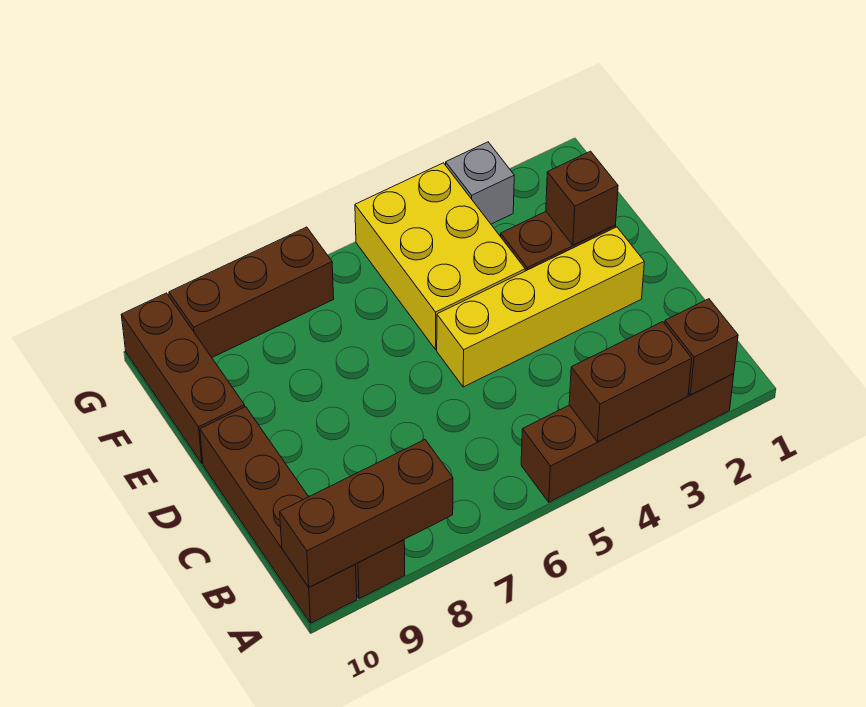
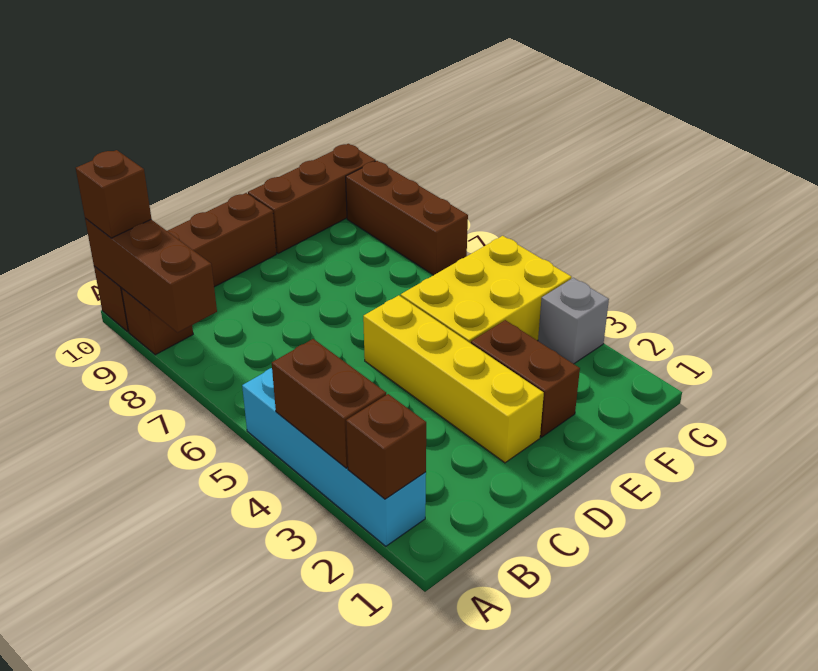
brown 1x4 brick [521,374,734,502] -> cyan 1x4 brick [242,368,426,546]
brown 1x1 brick [546,151,618,245] -> brown 1x1 brick moved to [76,150,151,238]

